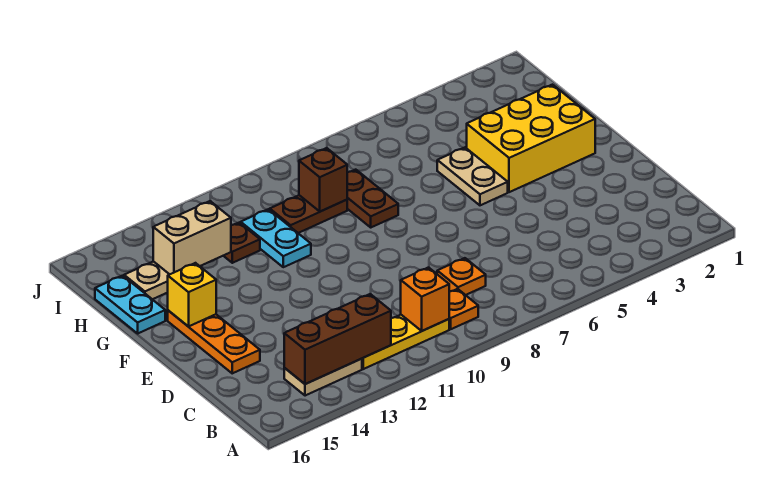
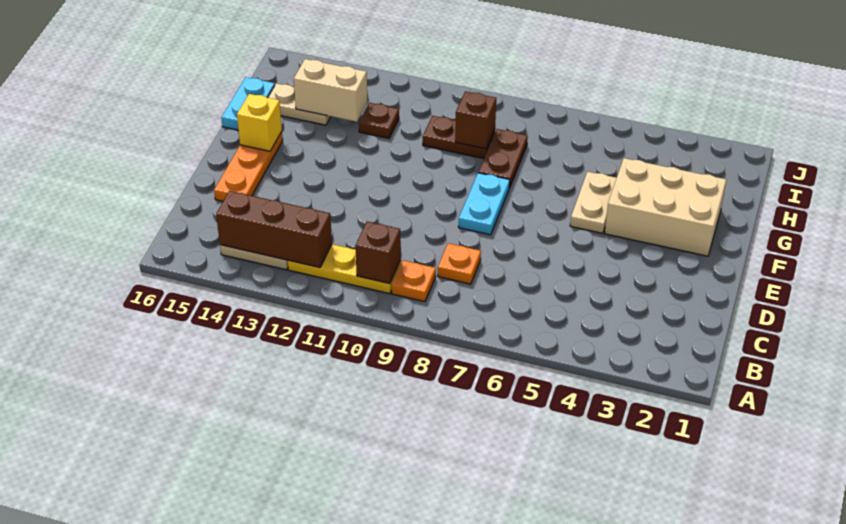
orange 1x1 brick [401,268,449,331] -> brown 1x1 brick [355,222,401,284]
yellow 2x3 brick [467,85,595,192] -> tan 2x3 brick [605,158,726,256]
cyan 1x2 plate [241,209,311,267] -> cyan 1x2 plate moved to [458,173,510,235]

